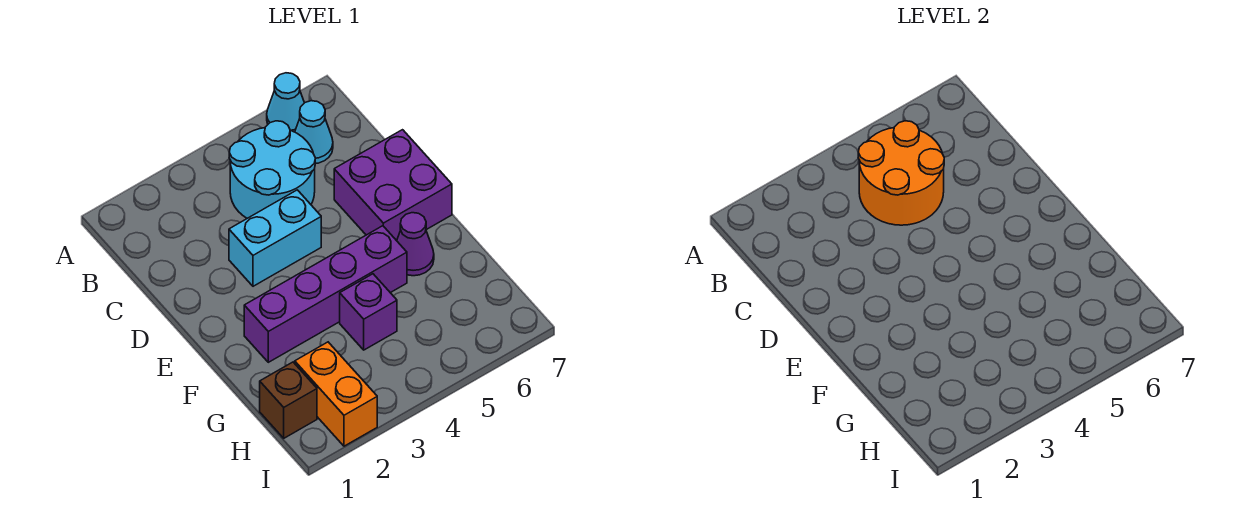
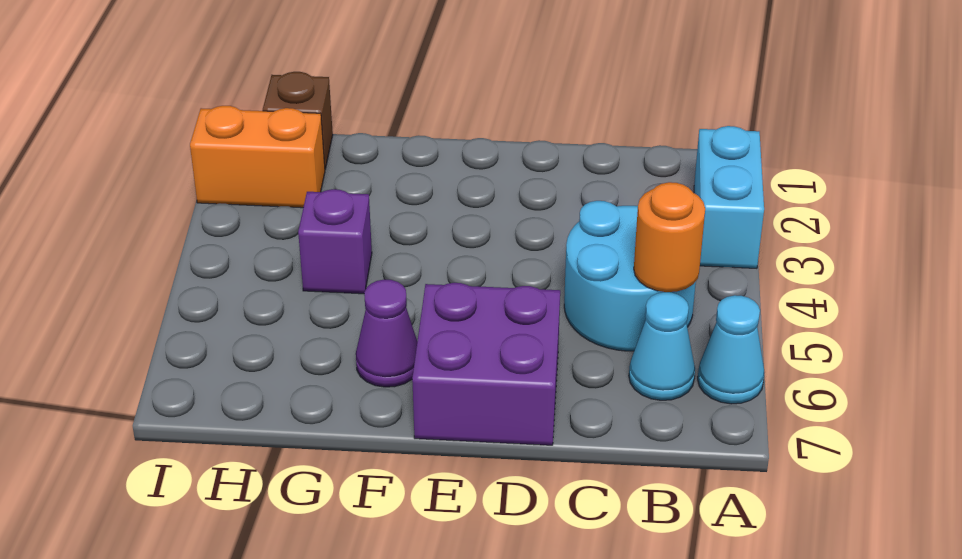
orange 2x2 round brick [858,121,944,225] -> orange 1x1 round brick [634,182,705,292]
cyan 1x2 brick [229,190,321,286] -> cyan 1x2 brick moved to [694,126,764,268]
purple 1x4 brick [244,226,407,362] -> none

